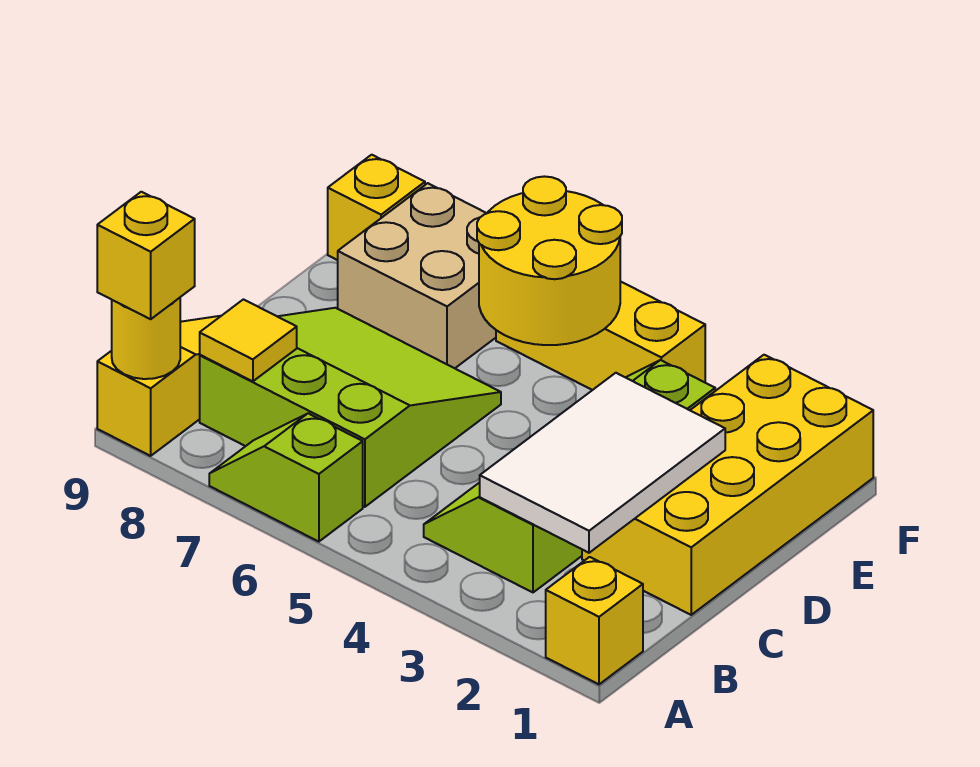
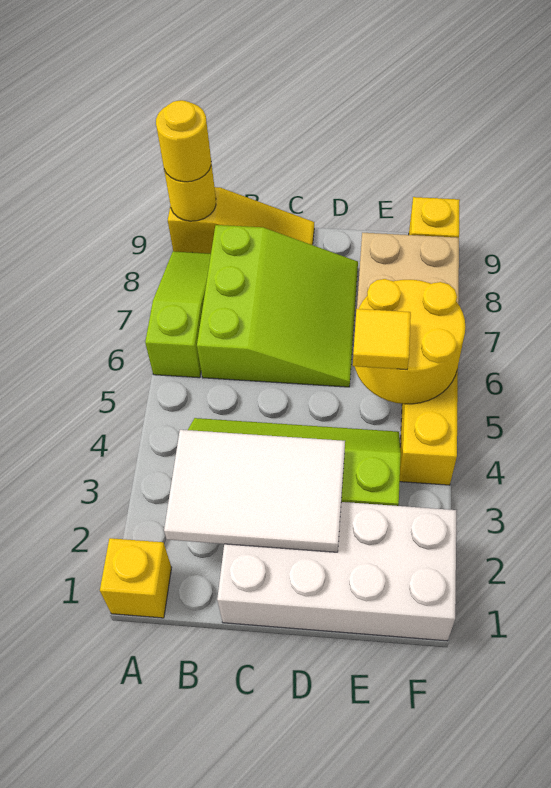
lime 1x2 slope [209,413,363,542] -> lime 1x3 slope [145,251,211,378]
yellow 1x1 brick [97,192,195,319] -> yellow 1x1 round brick [156,100,211,182]
yellow 1x1 tile [200,299,297,381] -> yellow 1x1 tile moved to [353,309,411,370]
yellow 2x4 brick [582,355,873,615] -> white 2x4 brick [217,502,456,641]

